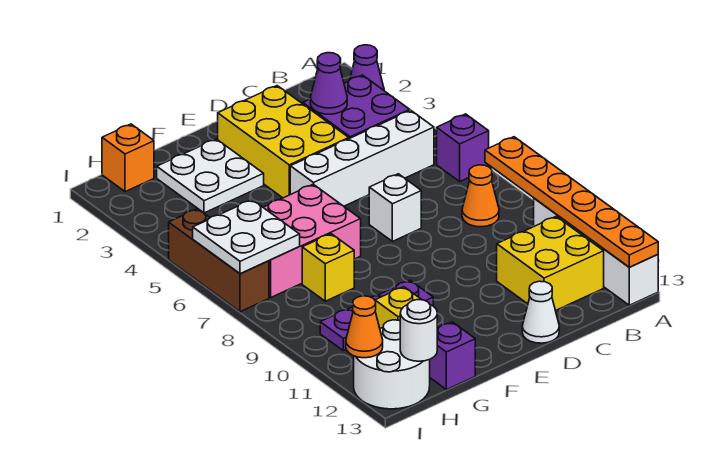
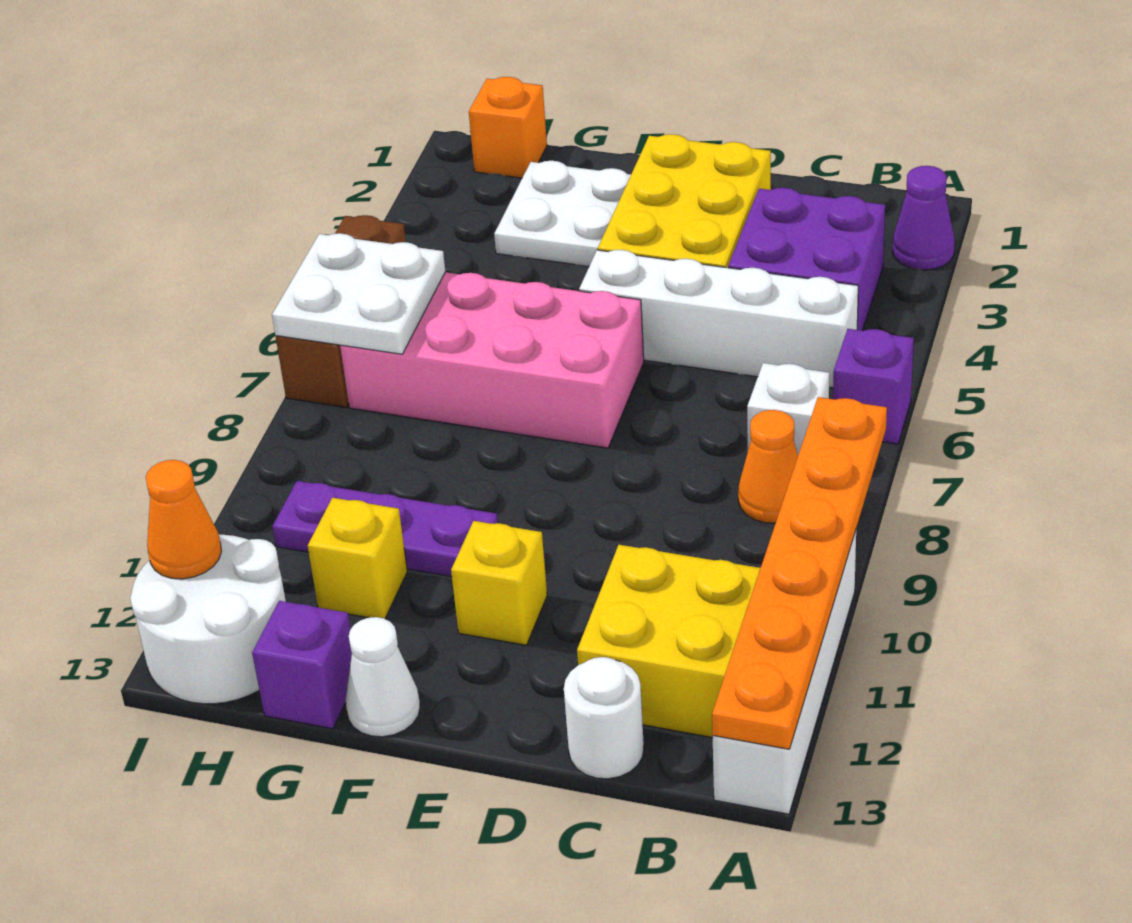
purple 1x1 cone [310,53,347,114] -> none
white 1x1 brick [369,174,421,241] -> white 1x1 brick moved to [747,363,829,455]
white 1x1 cone [522,281,559,343] -> white 1x1 cone moved to [345,617,420,737]
pink 2x3 brick [263,184,361,298] -> pink 2x4 brick [340,272,644,448]
yellow 1x1 brick [302,234,354,301] -> yellow 1x1 brick moved to [451,521,547,645]
white 1x1 round brick [400,300,437,361] -> white 1x1 round brick moved to [564,657,644,779]

